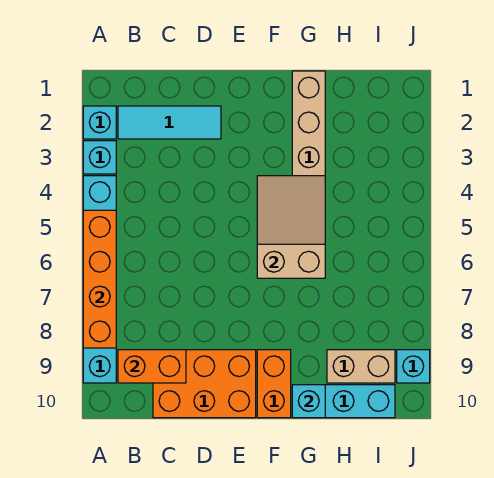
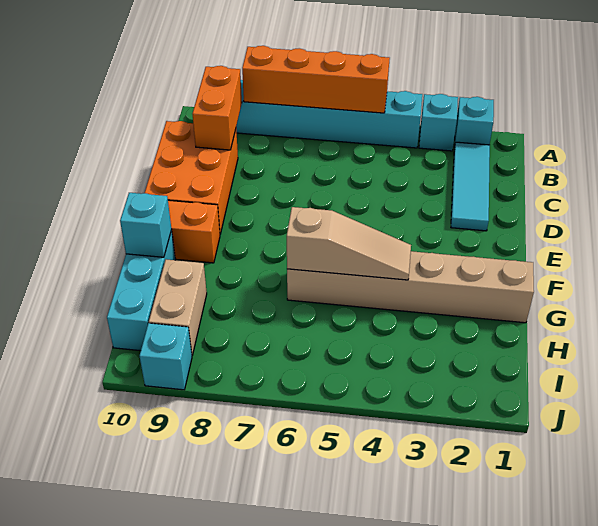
tan 2x3 slope [257,176,325,278] -> tan 1x3 slope [287,207,411,280]

